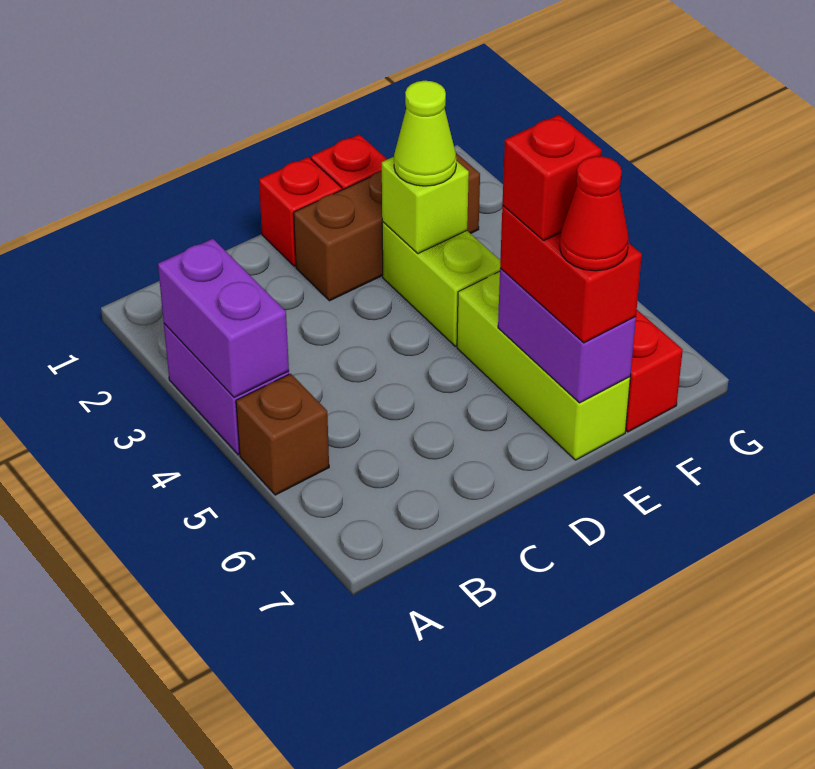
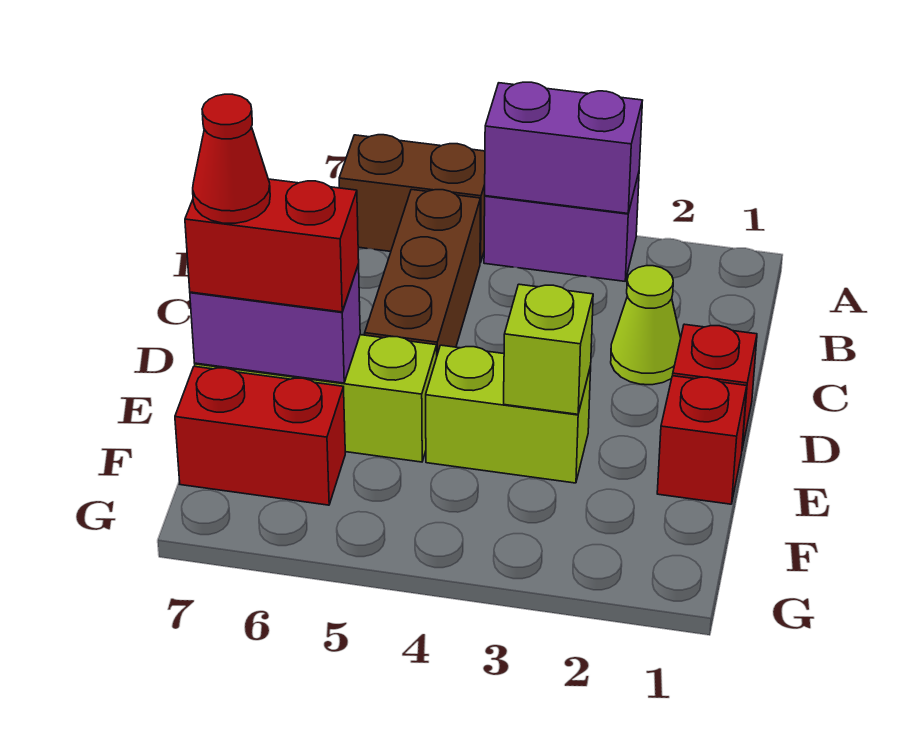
brown 1x1 brick [236,374,329,495] -> brown 1x2 brick [339,135,485,263]
brown 1x3 brick [294,153,480,301] -> brown 1x3 brick moved to [365,189,480,354]
lime 1x1 cone [394,81,456,186] -> lime 1x1 cone moved to [611,266,681,385]
red 1x1 brick [502,115,601,240] -> none

